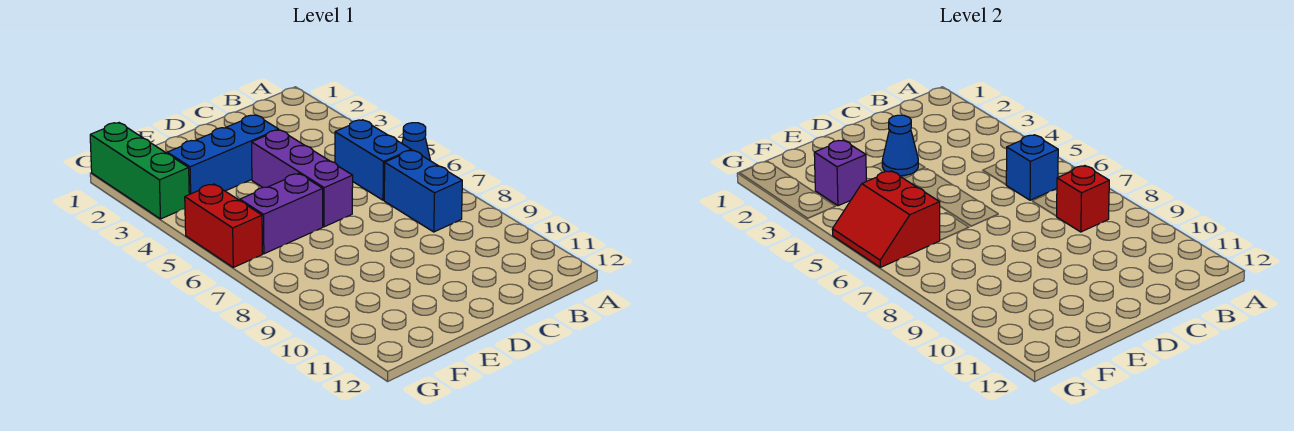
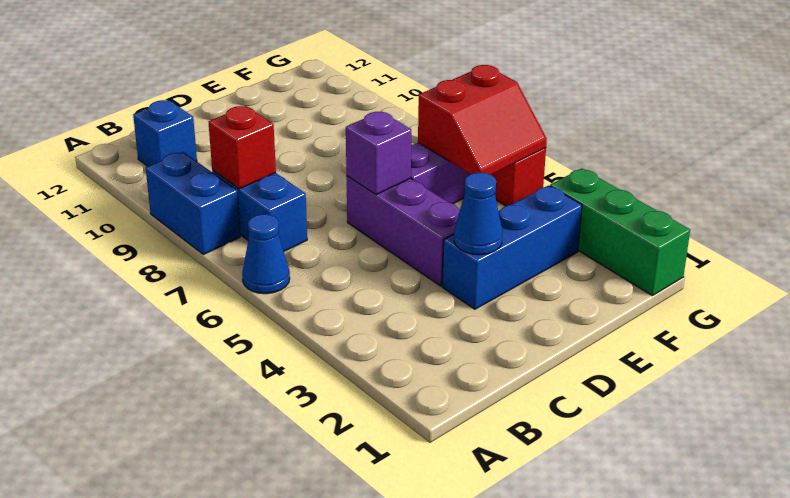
blue 1x2 brick [335,120,411,200] -> blue 1x2 brick moved to [146,152,240,254]
blue 1x1 brick [1006,135,1058,200] -> blue 1x1 brick moved to [133,100,197,166]
purple 1x1 brick [814,140,866,206] -> purple 1x1 brick moved to [346,111,411,195]
red 2x2 slope [832,171,940,267] -> red 2x2 slope turned to [418,65,547,175]

